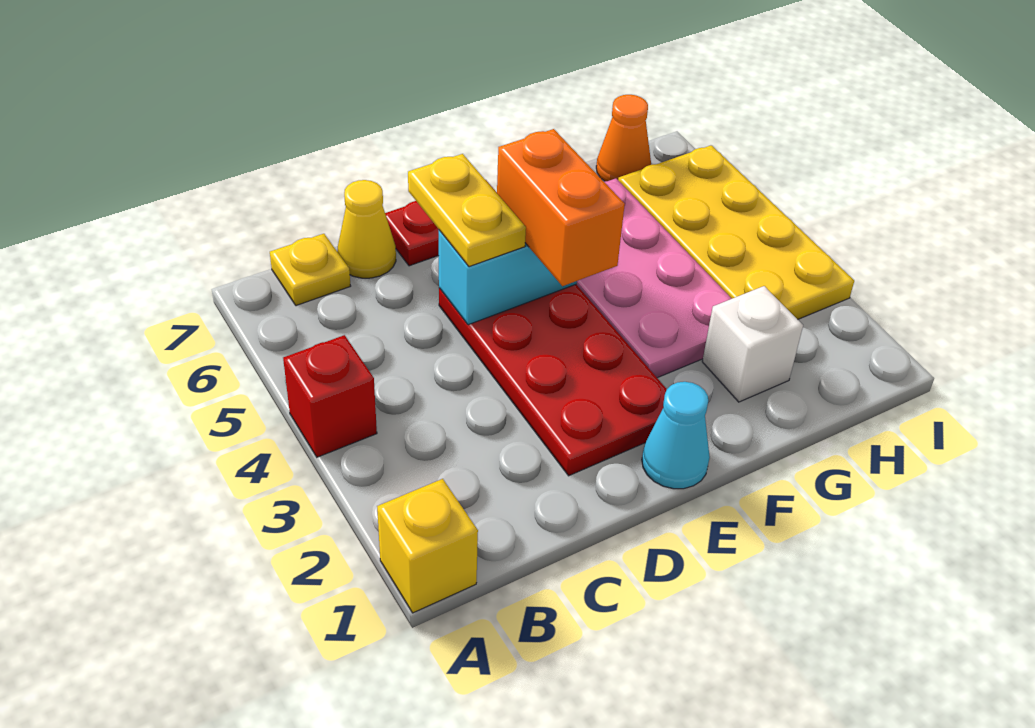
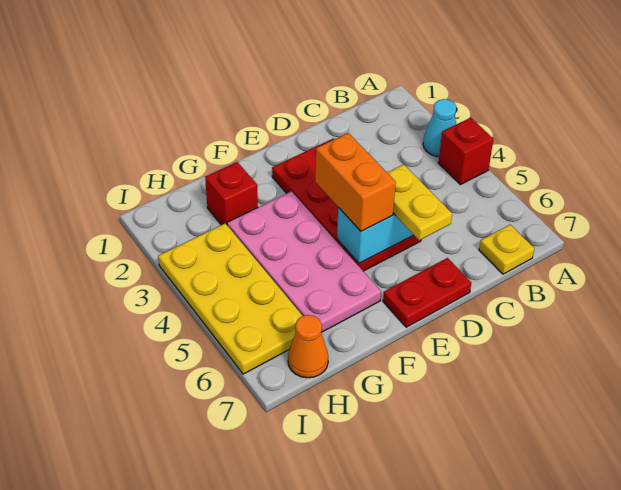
yellow 1x1 brick [377,479,478,613] -> none
yellow 1x1 cone [337,180,396,278] -> none
cyan 1x1 cone [642,382,710,489] -> cyan 1x1 cone moved to [423,99,456,157]
white 1x1 brick [702,286,803,402] -> red 1x1 brick [205,162,258,225]

